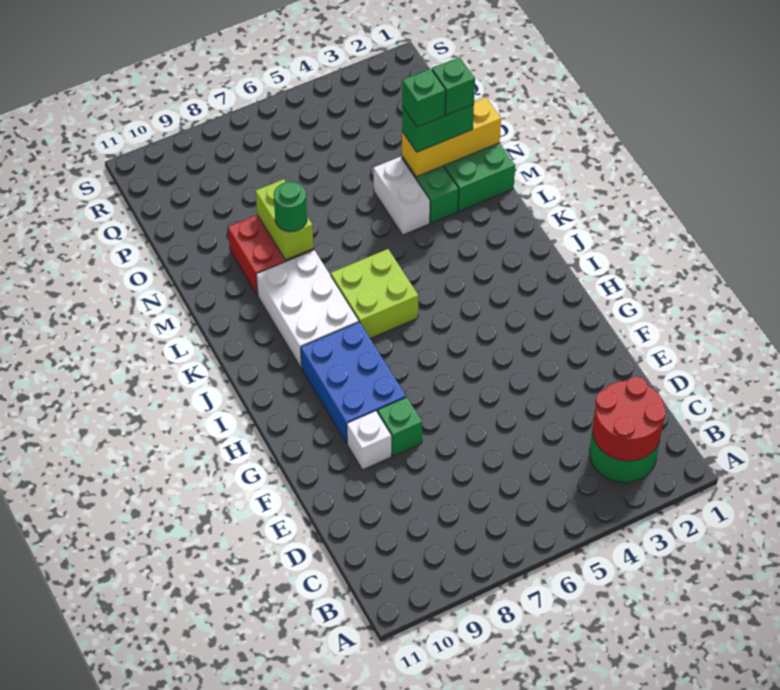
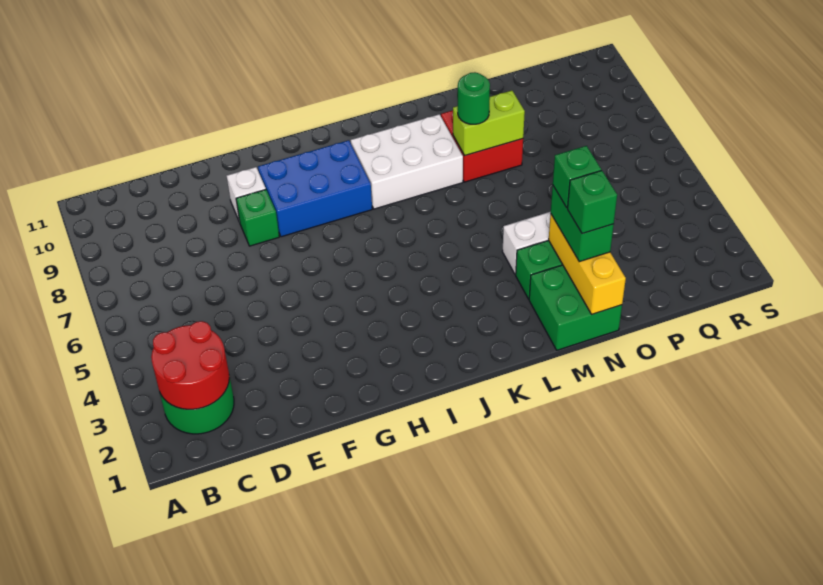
lime 2x2 brick [331,249,418,338] -> none

